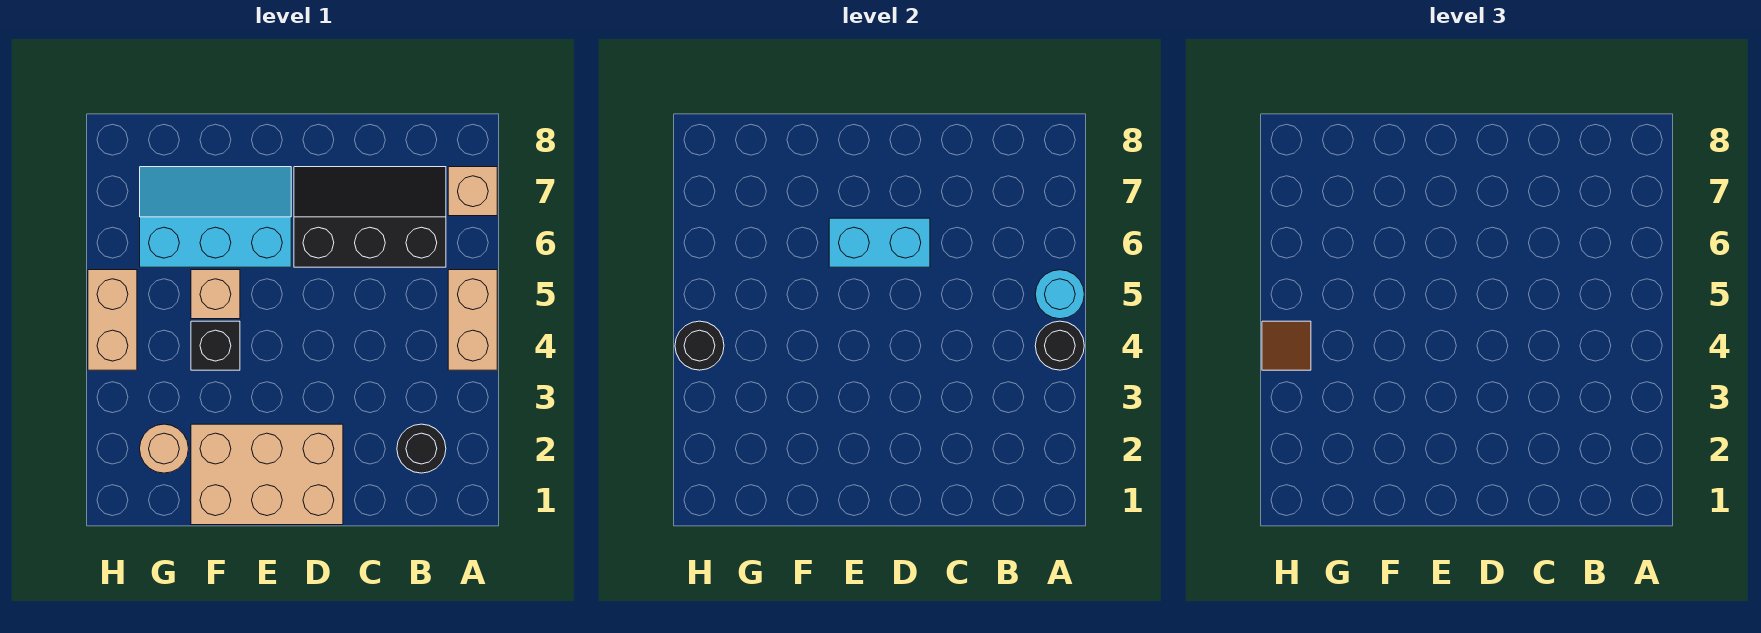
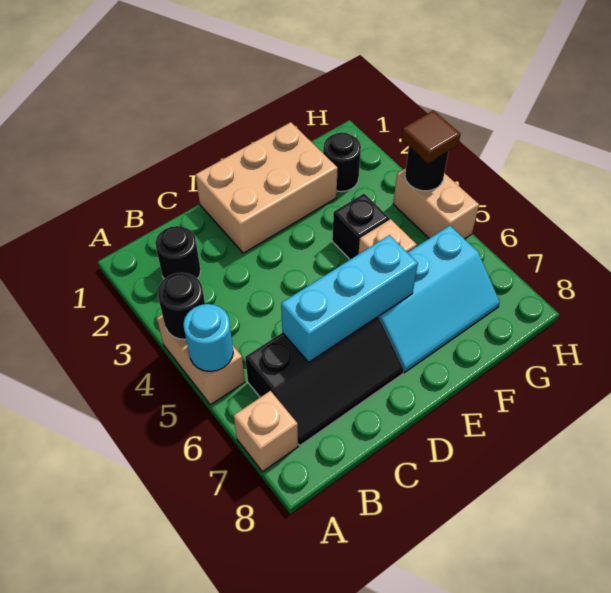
cyan 1x2 brick [829,218,930,267] -> cyan 1x3 brick [281,235,418,362]
tan 1x1 round brick [140,424,189,473] -> black 1x1 round brick [323,132,361,192]

